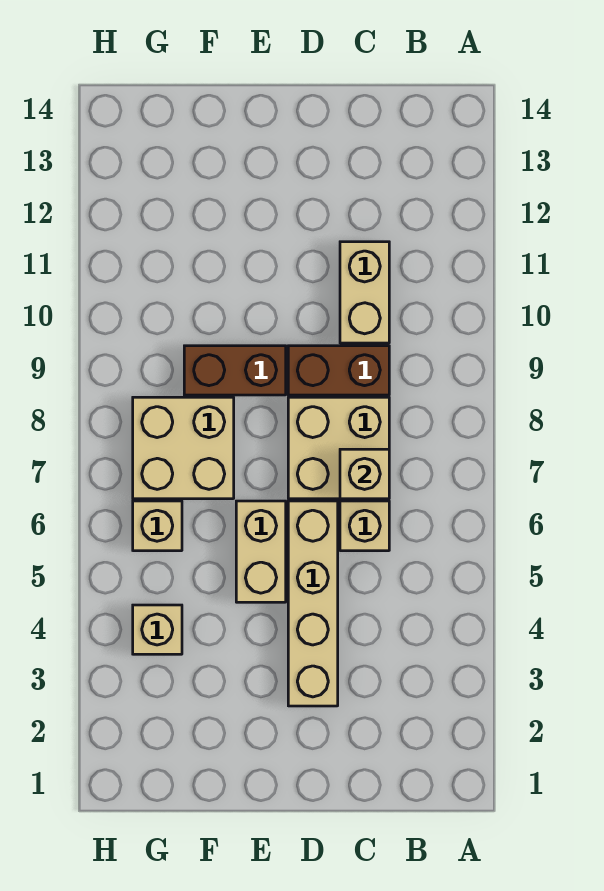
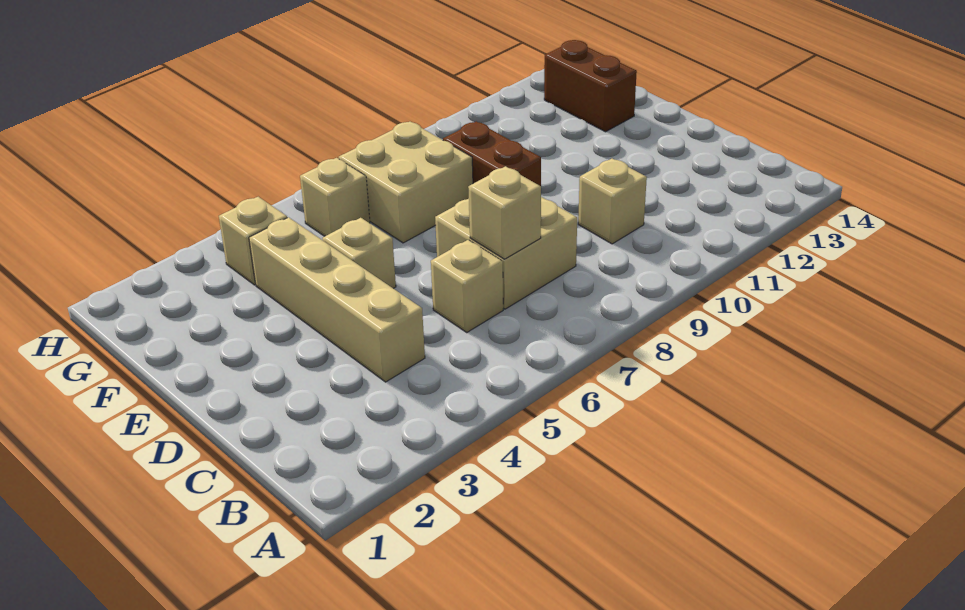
brown 1x2 brick [288,346,389,395] -> brown 1x2 brick moved to [544,40,637,132]
tan 1x2 brick [340,242,389,343] -> tan 1x1 brick [578,159,647,244]
tan 1x4 brick [288,501,338,706] -> tan 1x4 brick turned to [249,217,425,382]
tan 1x2 brick [236,501,286,602] -> tan 1x1 brick [322,218,396,288]

